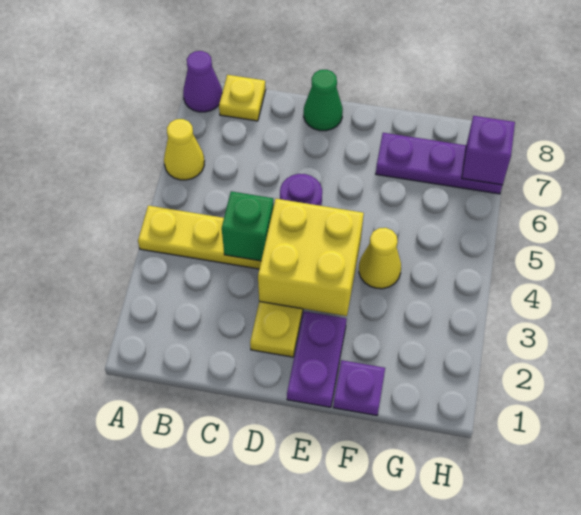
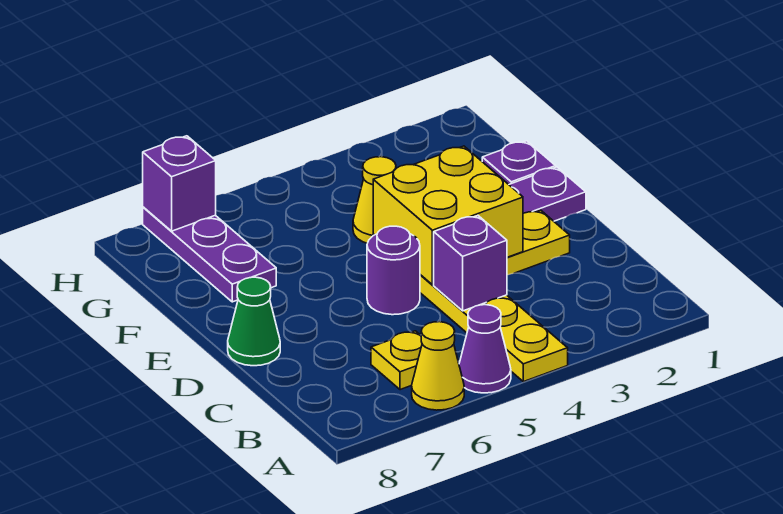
purple 1x1 cone [183,51,222,112] -> purple 1x1 cone moved to [459,305,511,393]
yellow 1x1 plate [219,75,266,121] -> yellow 1x1 plate moved to [371,331,422,390]
green 1x1 brick [222,191,274,261] -> purple 1x1 brick [434,216,507,311]

